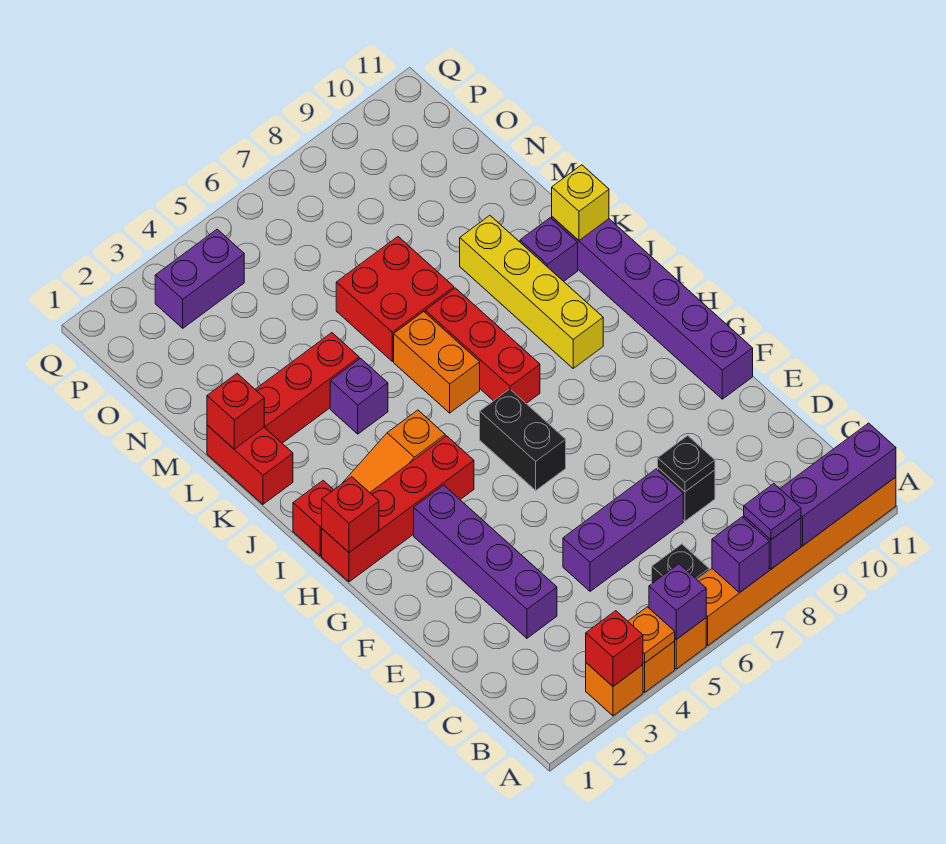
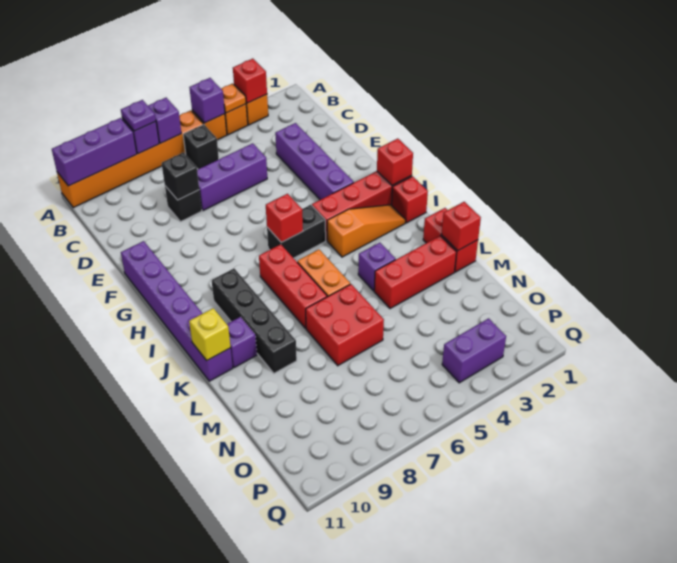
black 1x1 plate [658,436,715,492] -> black 1x1 brick [162,153,199,200]
black 1x2 brick [480,389,566,490] -> black 1x2 brick turned to [267,205,326,258]
none -> red 1x1 brick [266,194,303,242]
yellow 1x4 brick [460,215,603,368] -> black 1x4 brick [212,269,297,373]

